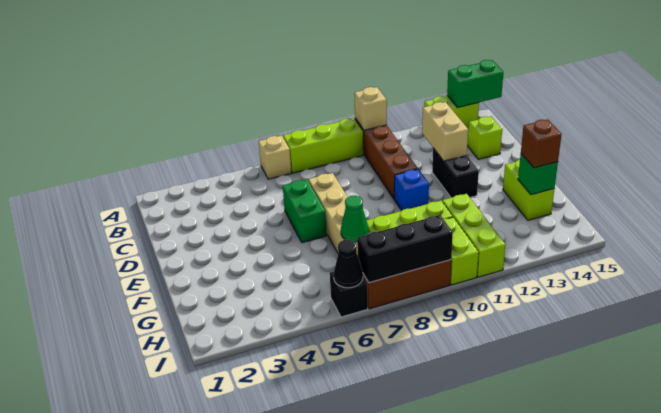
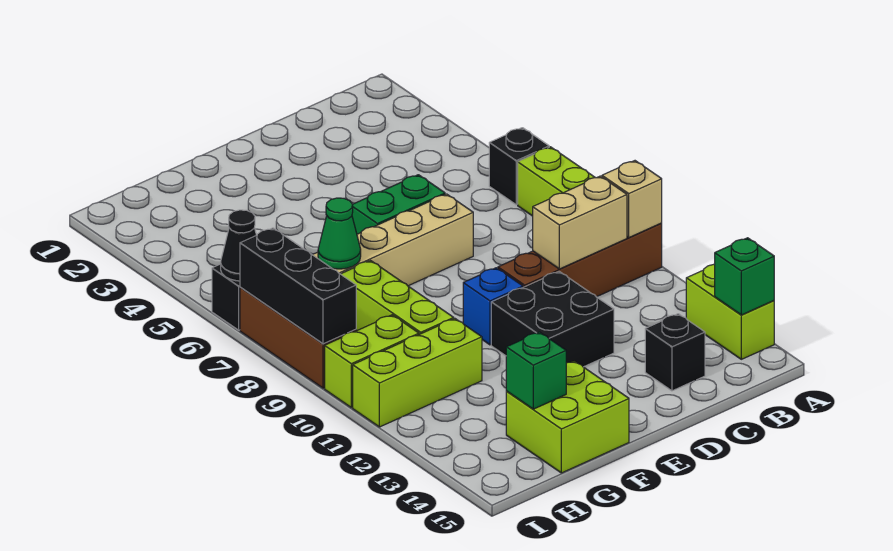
tan 1x1 brick [259,136,291,179] -> black 1x1 brick [489,128,549,205]
green 1x2 brick [447,60,503,108] -> green 1x1 brick [715,238,774,315]
tan 1x2 brick [422,102,468,161] -> tan 1x2 brick moved to [533,176,627,269]
lime 1x1 brick [468,116,502,159] -> black 1x1 brick [645,314,705,391]
black 1x2 brick [432,148,479,198] -> black 2x2 brick [491,272,614,367]
lime 1x2 brick [503,160,554,220] -> lime 2x2 brick [506,361,629,473]
brown 1x1 brick [521,119,562,168] -> none

